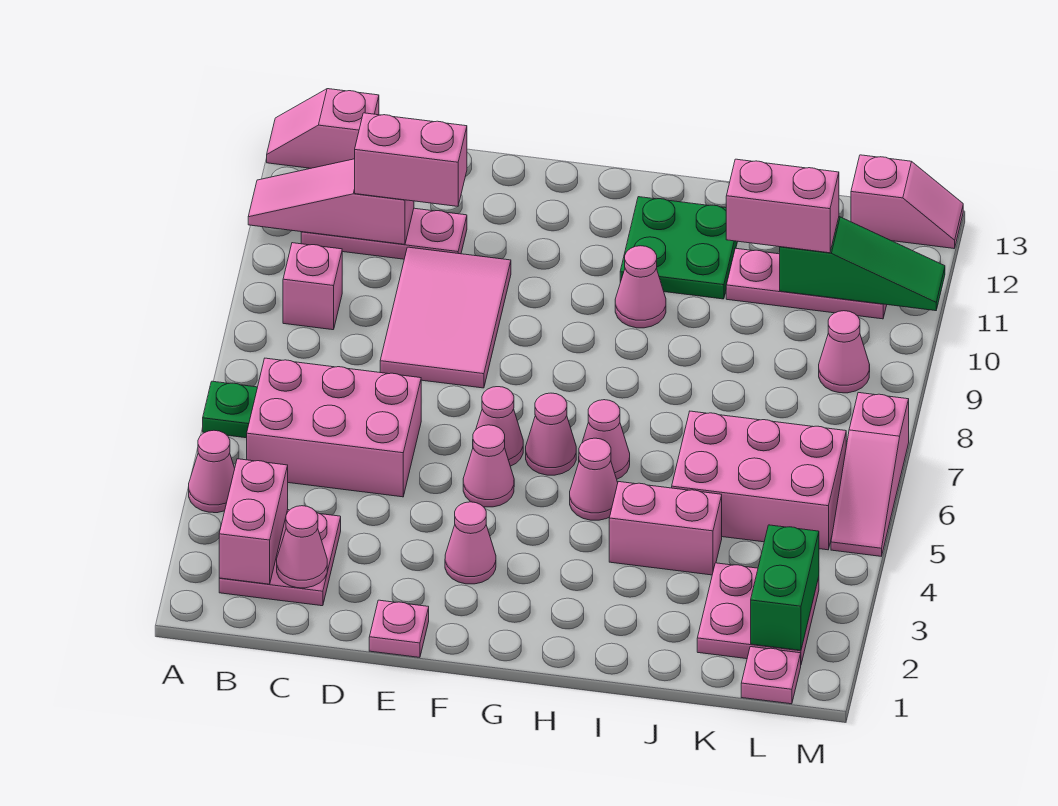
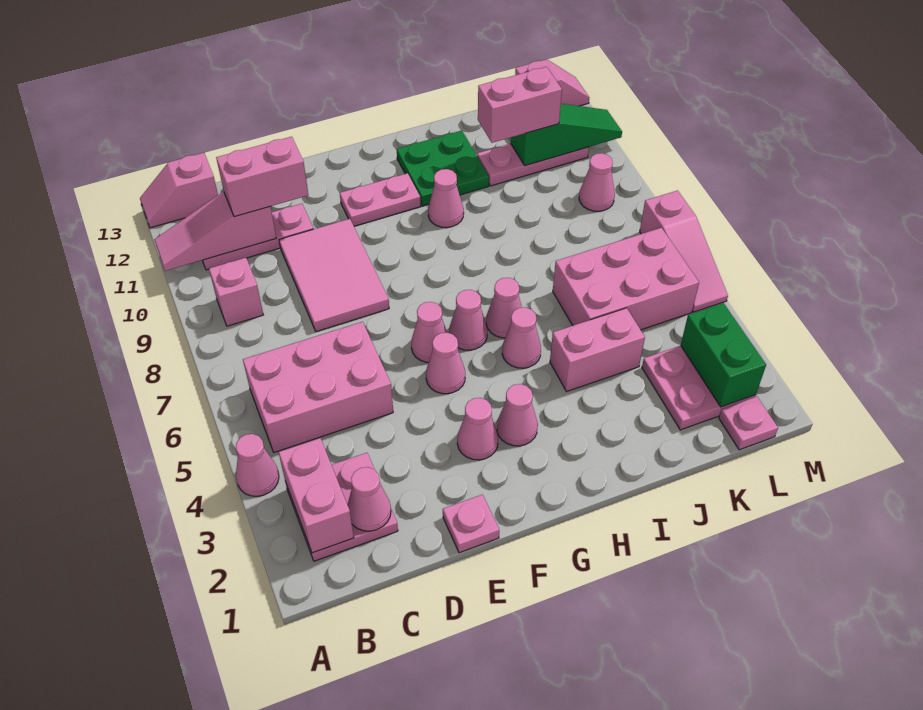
green 1x1 plate [203,381,257,438] -> none
none -> pink 1x2 plate [340,173,421,226]
none -> pink 1x1 cone [497,384,538,446]

